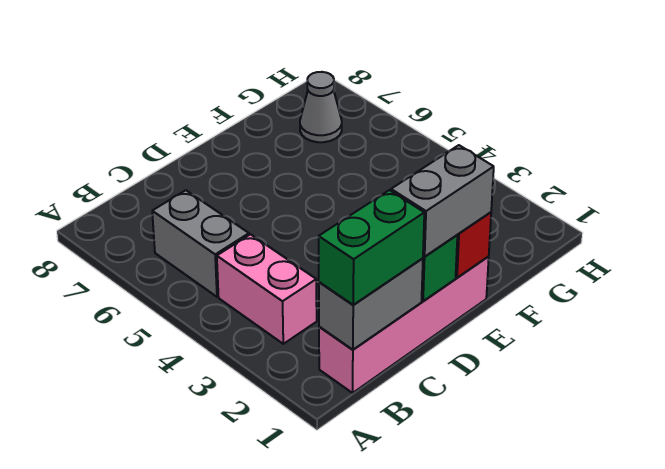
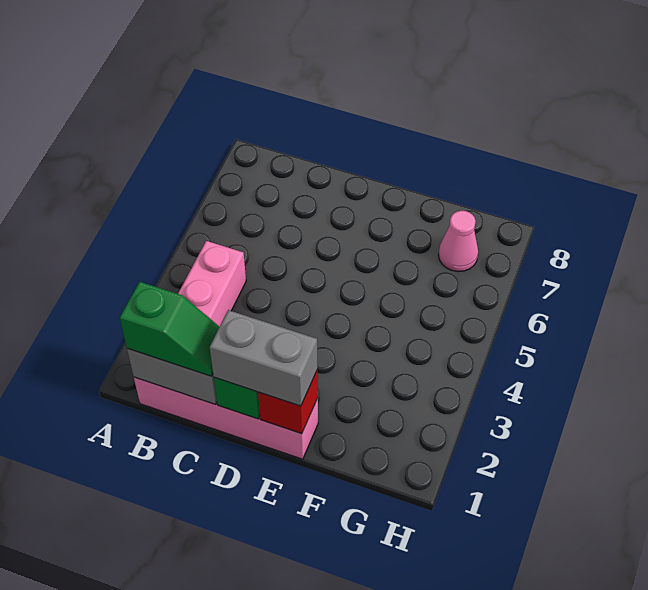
green 1x2 brick [319,190,424,305] -> green 1x2 slope [120,282,219,376]
grey 1x2 brick [152,190,249,297] -> none
grey 1x1 cone [300,72,342,142] -> pink 1x1 cone [438,211,478,272]

